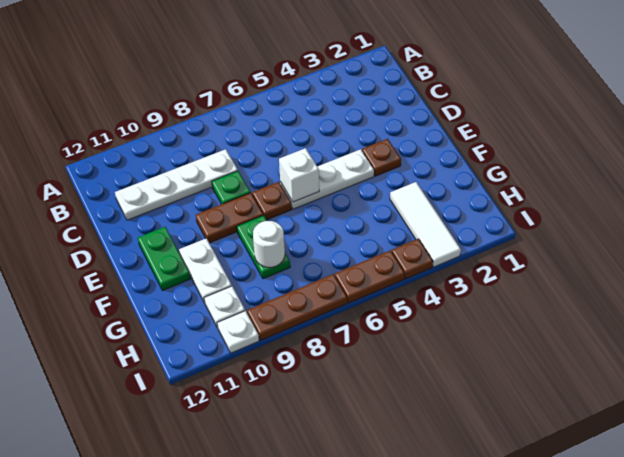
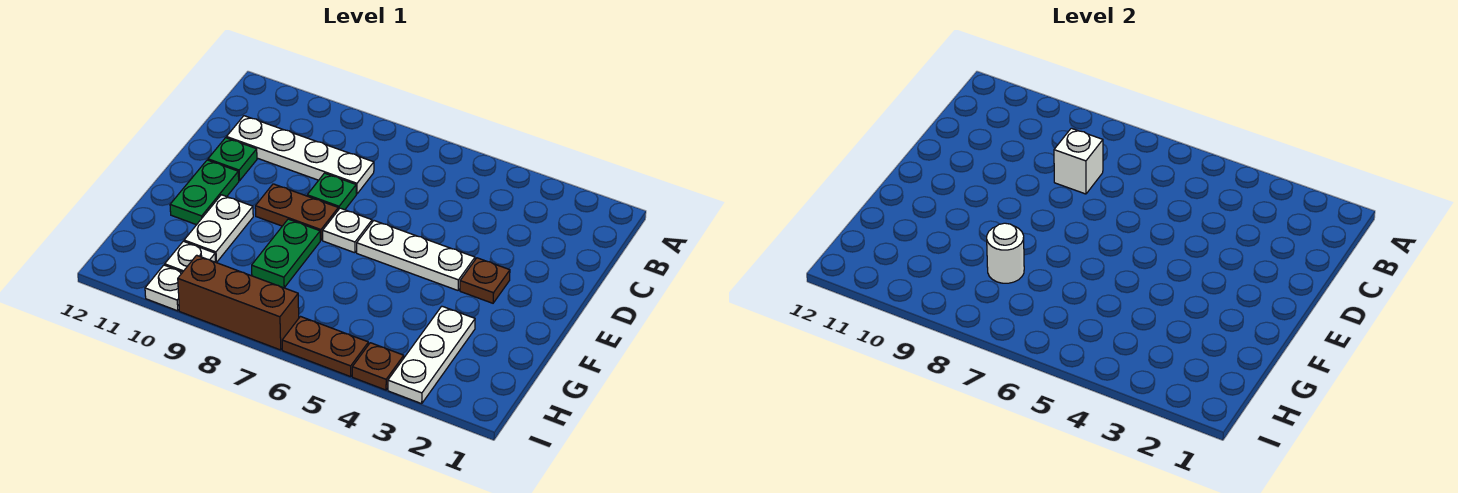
none -> green 1x1 plate [208,138,257,181]
white 1x1 brick [279,148,319,202] -> white 1x1 brick moved to [1054,128,1103,194]
brown 1x1 plate [252,182,292,220] -> white 1x1 plate [323,208,372,253]
white 1x3 tile [390,182,461,267] -> white 1x3 plate [388,306,475,404]
brown 1x3 plate [247,274,347,340] -> brown 1x3 brick [178,255,299,350]

